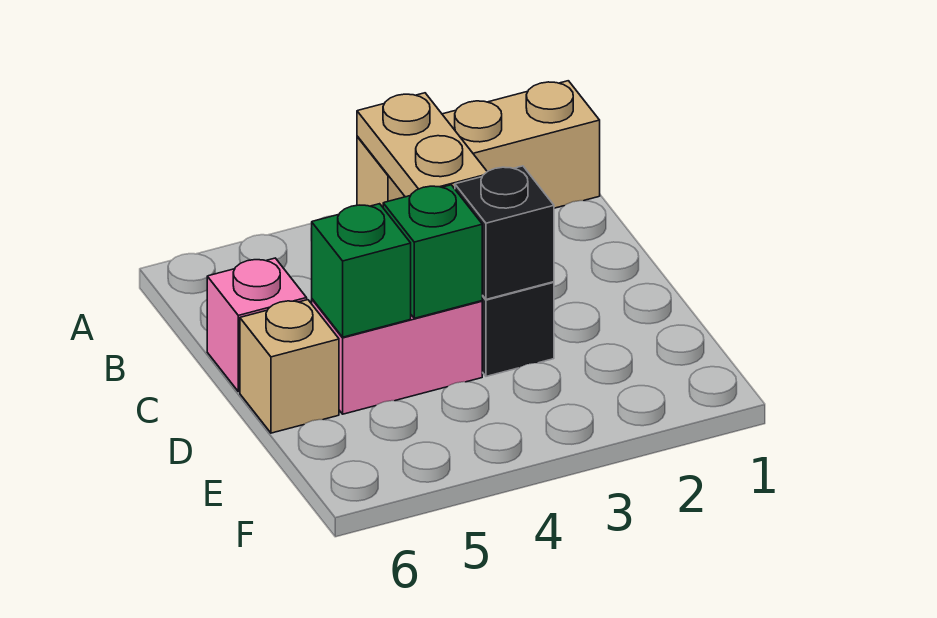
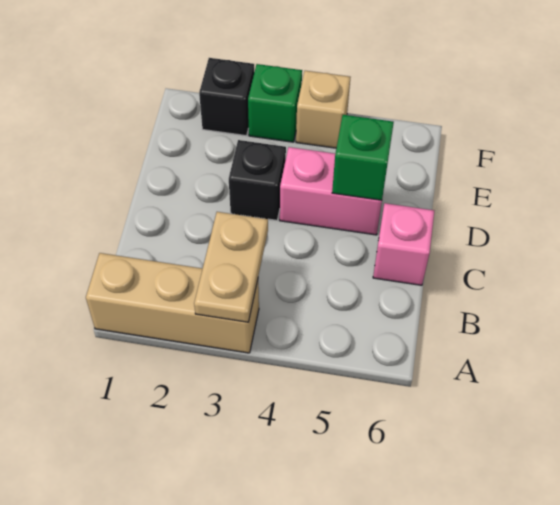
black 1x1 brick [455,166,554,299] -> black 1x1 brick moved to [199,58,254,136]
green 1x1 brick [383,185,482,318] -> green 1x1 brick moved to [248,64,302,142]
tan 1x1 brick [240,300,339,433] -> tan 1x1 brick moved to [296,71,350,148]

